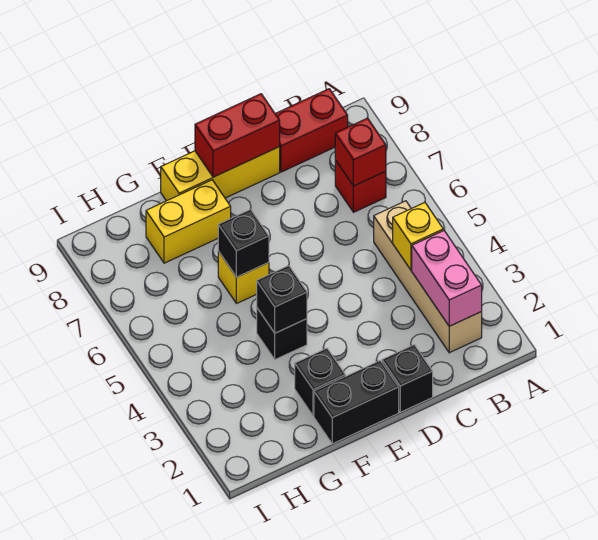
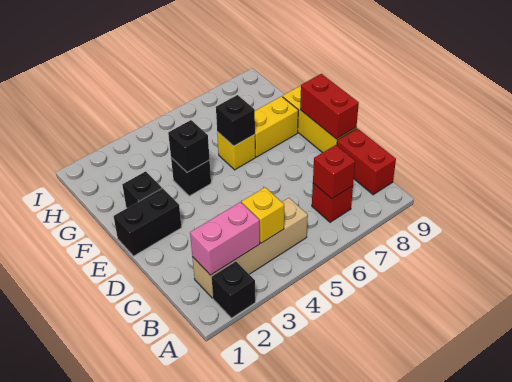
black 1x1 brick [382,345,433,412] -> black 1x1 brick moved to [212,261,255,318]
black 1x2 brick [314,361,399,444] -> black 1x2 brick turned to [114,188,182,256]
yellow 1x2 brick [146,180,231,263] -> yellow 1x2 brick turned to [255,96,298,157]

